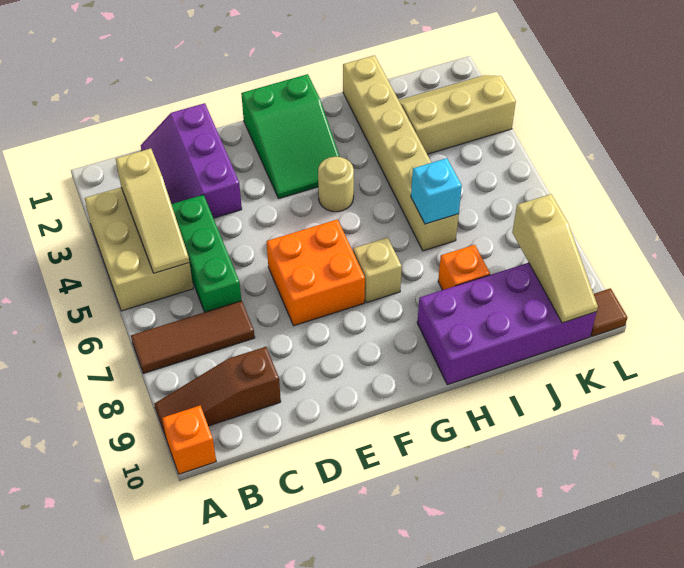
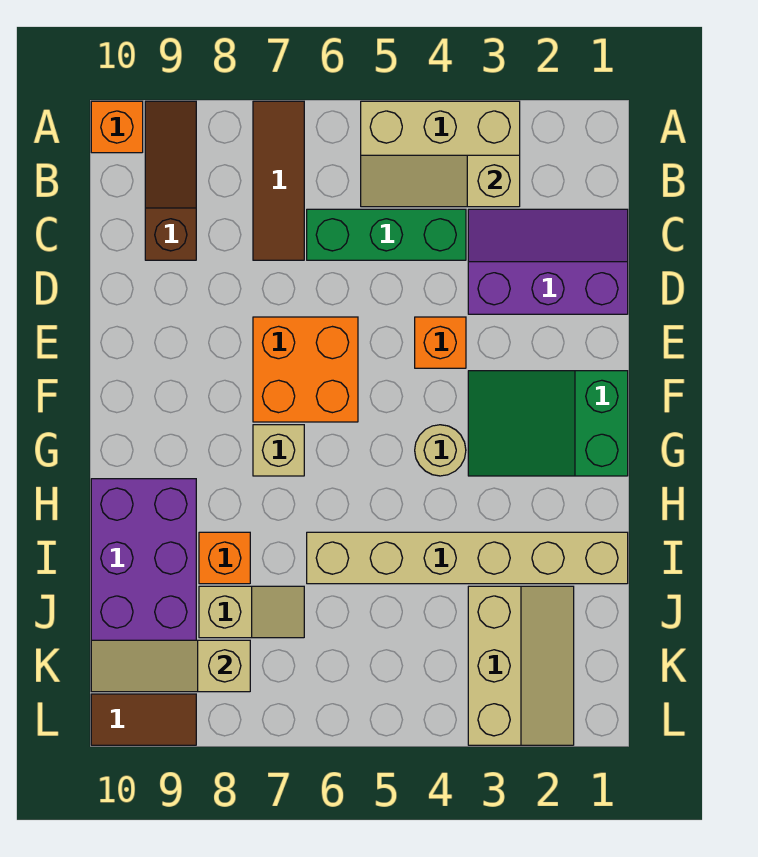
none -> orange 1x1 brick [415,317,466,368]
cyan 1x1 brick [411,158,462,224] -> none
none -> tan 1x2 slope [199,586,304,638]
brown 1x1 tile [591,288,627,336] -> brown 1x2 tile [91,694,196,745]

